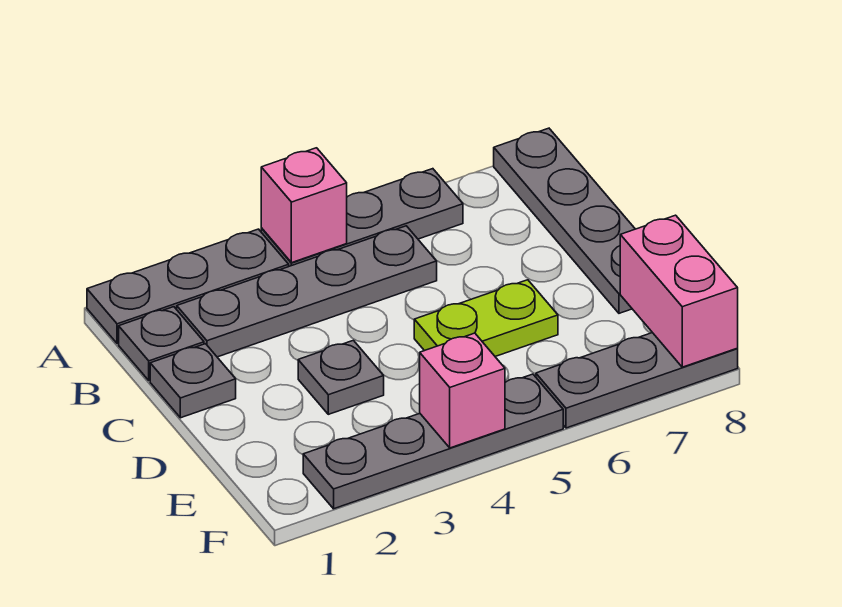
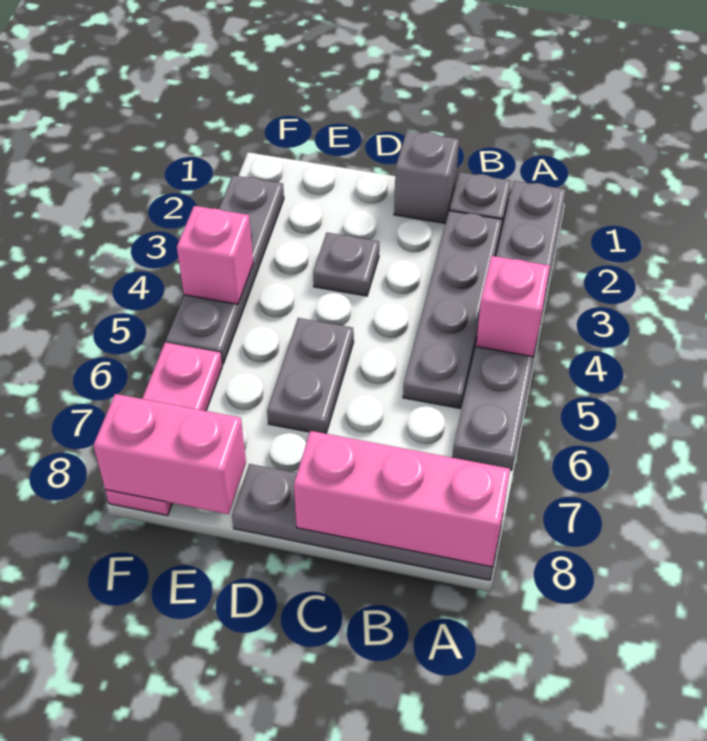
none -> pink 1x3 brick [294,431,510,567]
grey 1x1 plate [150,344,236,418] -> grey 1x1 brick [394,131,459,223]
lime 1x2 plate [414,280,558,356] -> grey 1x2 plate [267,318,354,434]
grey 1x3 plate [536,333,738,428] -> pink 1x3 plate [105,342,222,516]

